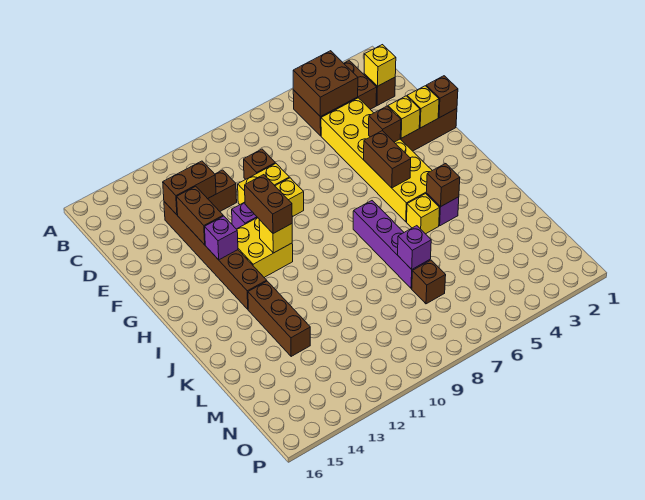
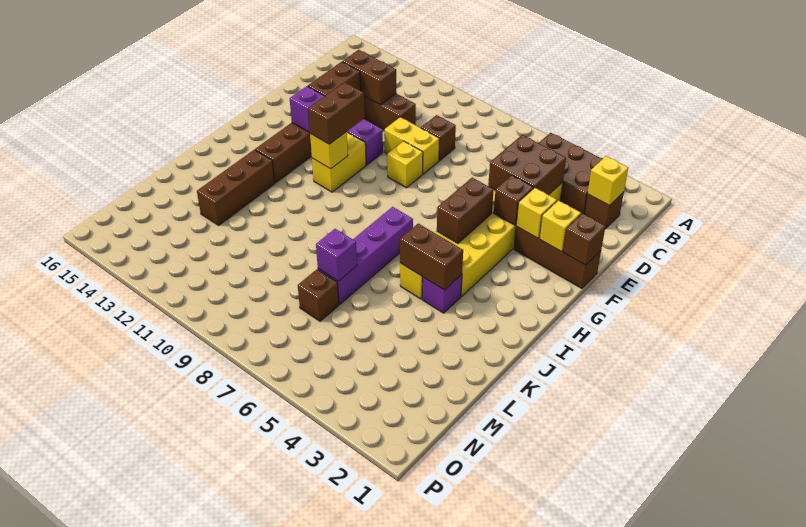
brown 2x2 brick [293,51,358,117] -> brown 2x2 brick moved to [488,135,566,195]
yellow 2x2 brick [237,218,293,277] -> yellow 1x2 brick [312,132,366,192]
brown 1x1 brick [426,164,460,207] -> brown 1x2 brick [400,224,463,290]

